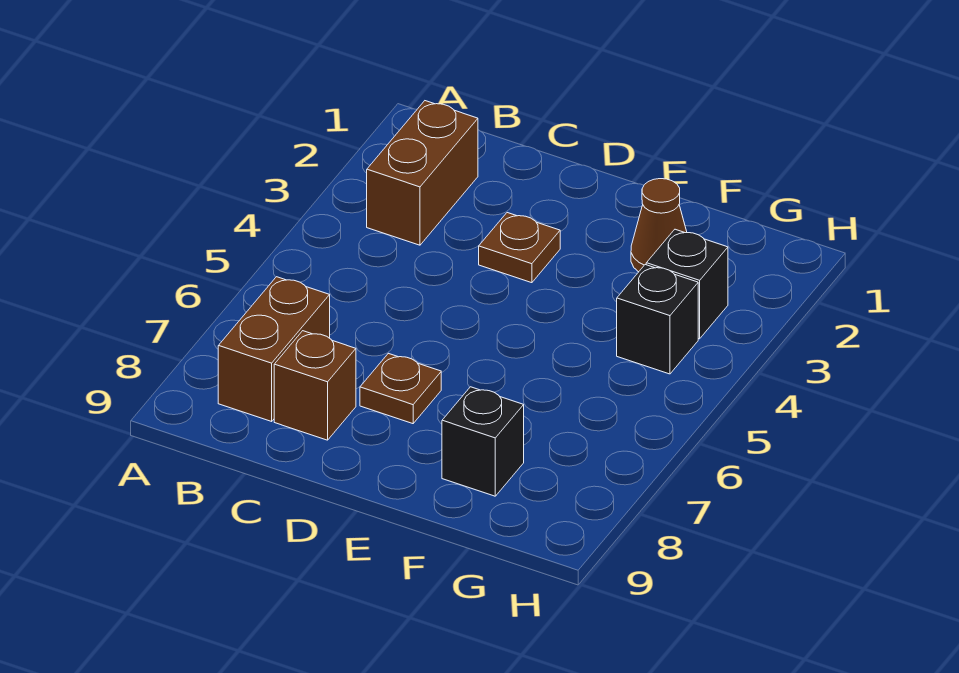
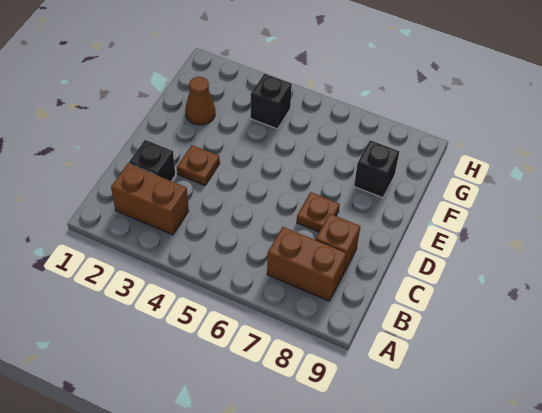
black 1x1 brick [646,229,728,339] -> black 1x1 brick moved to [129,140,175,181]

